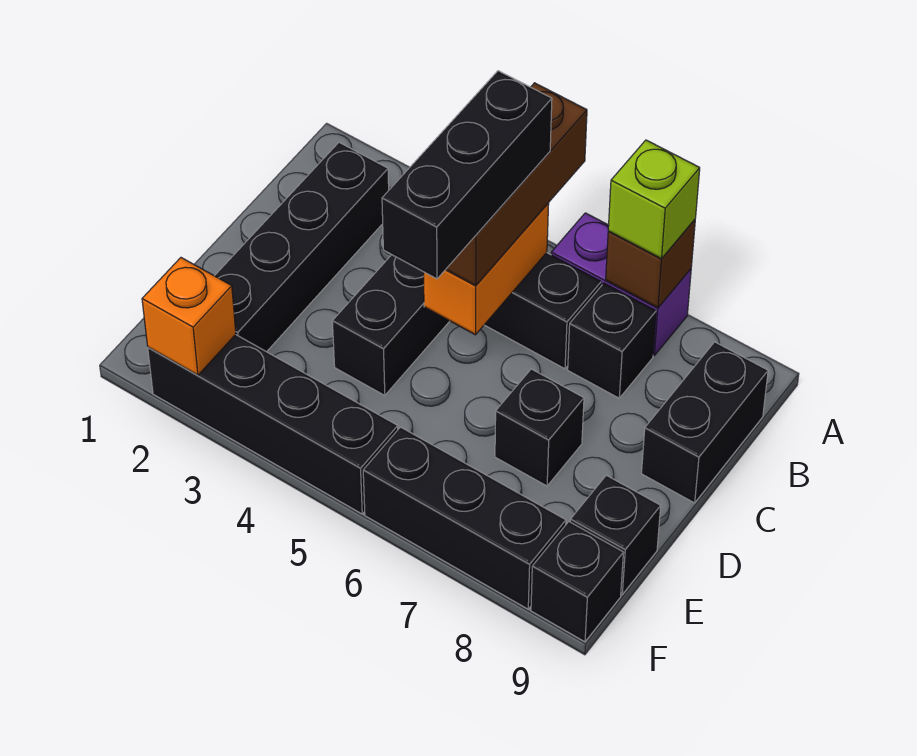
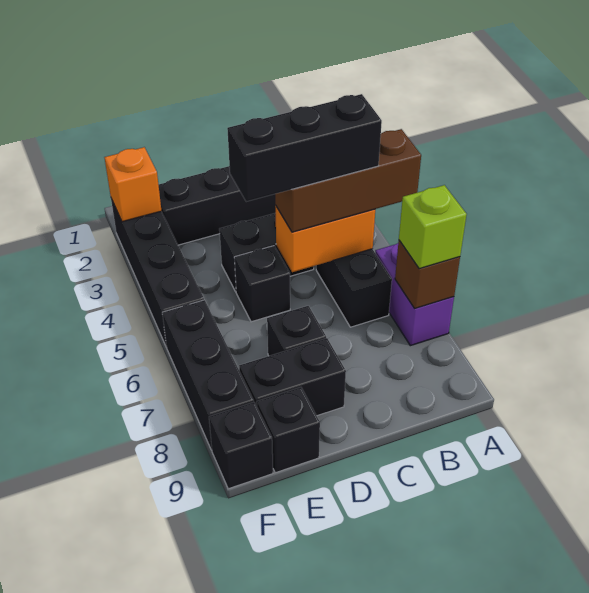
black 1x1 brick [568,283,656,398] -> black 1x1 brick moved to [234,246,290,322]
black 1x2 brick [641,342,768,503] -> black 1x2 brick moved to [239,338,346,416]

